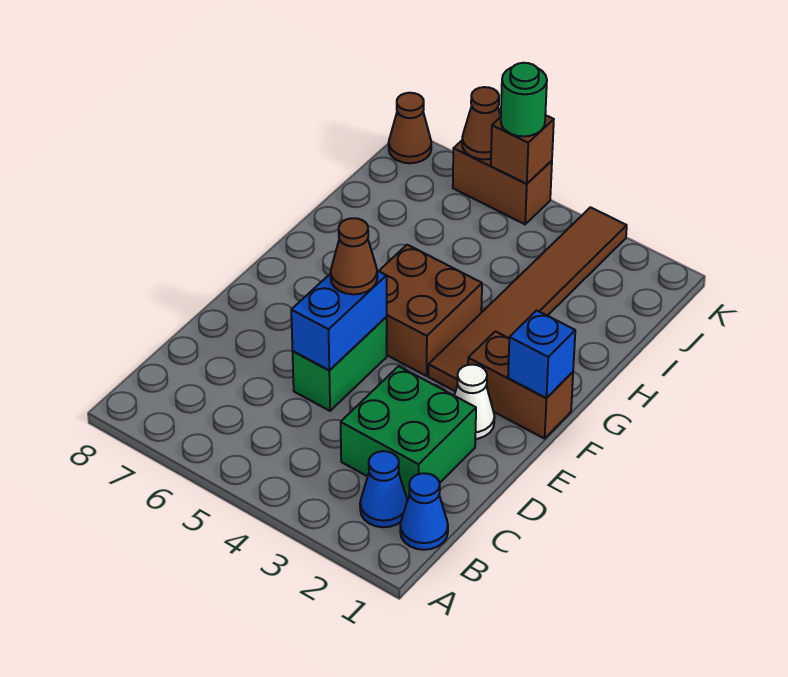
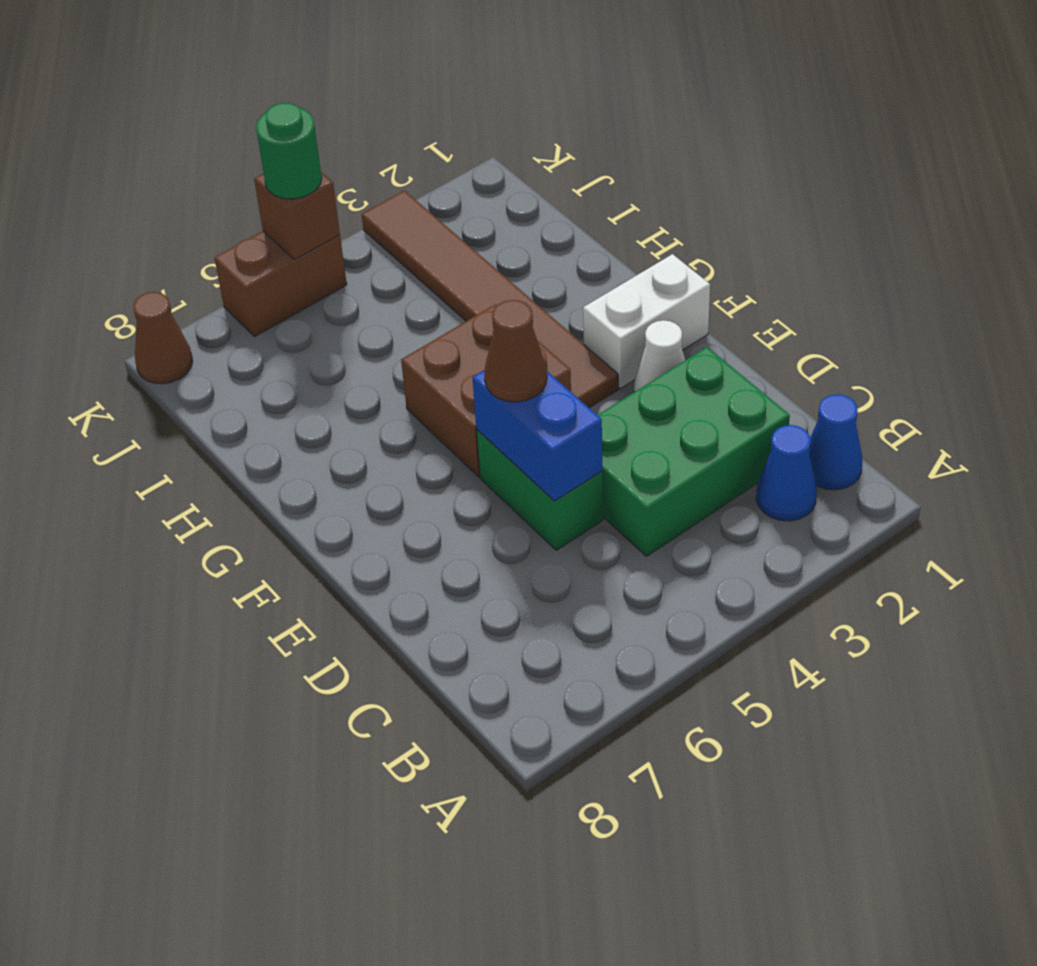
green 2x2 brick [341,366,476,499] -> green 2x3 brick [598,347,790,556]
brown 1x2 brick [468,331,573,439] -> white 1x2 brick [583,254,710,388]
blue 1x1 brick [508,310,575,398] -> none
brown 1x1 cone [462,87,501,159] -> none

